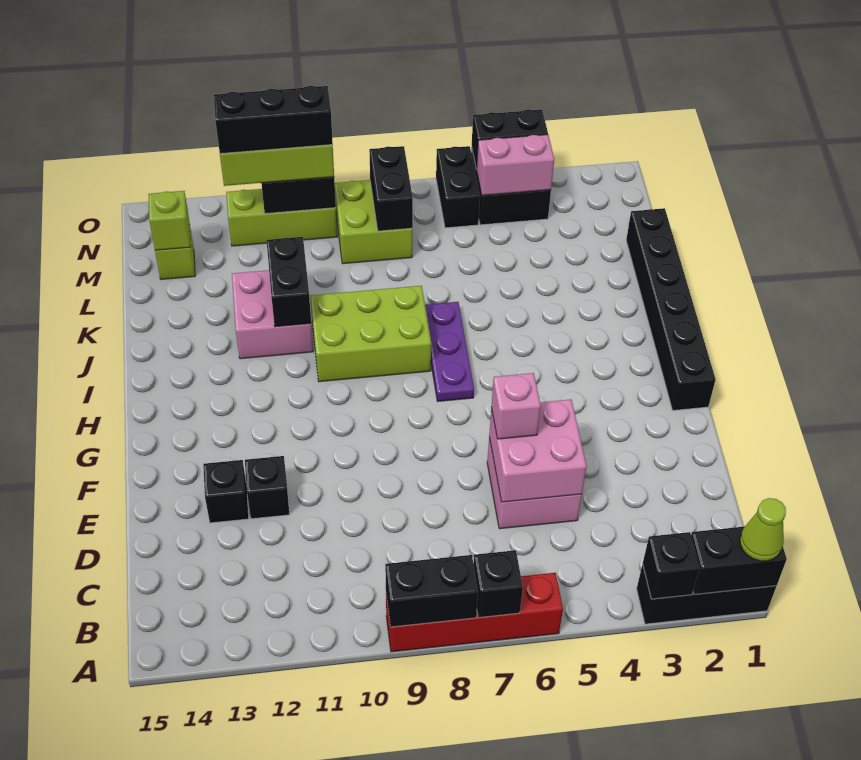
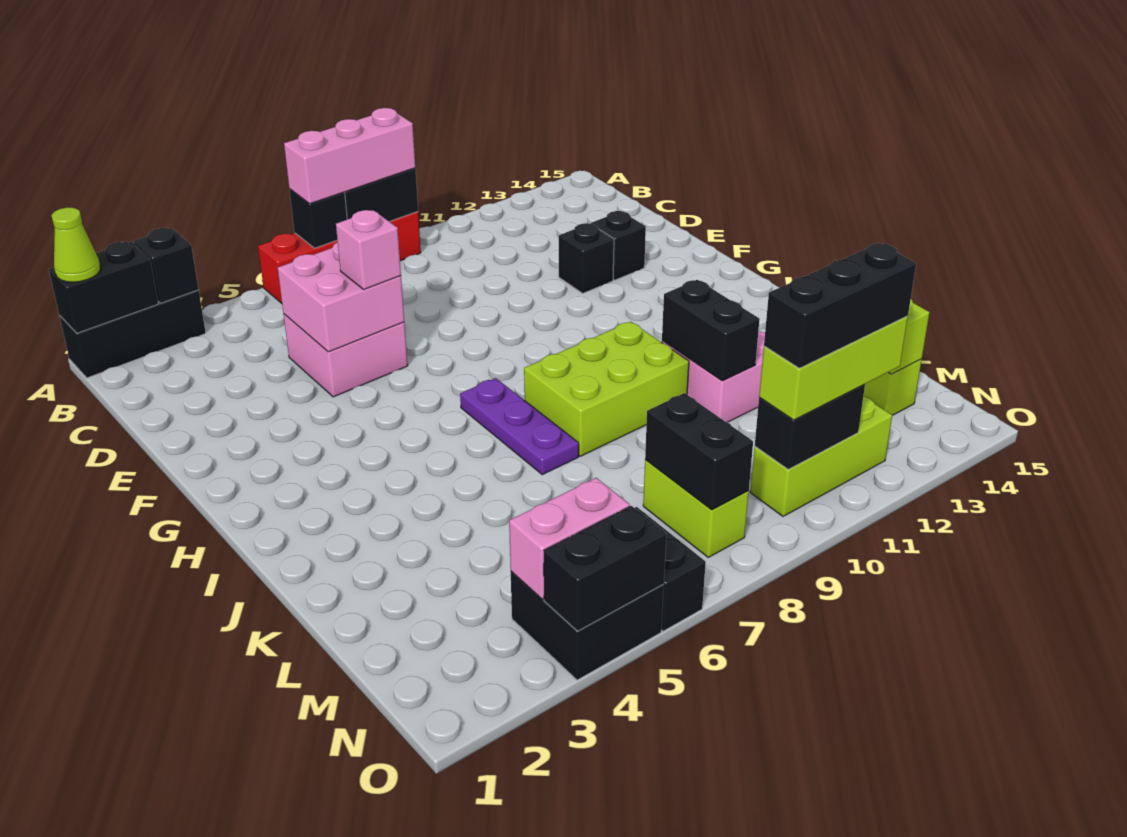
none -> pink 1x3 brick [284,108,415,204]
black 1x6 brick [626,208,716,411] -> none
lime 2x2 brick [335,180,412,264] -> lime 1x2 brick [643,460,749,557]

